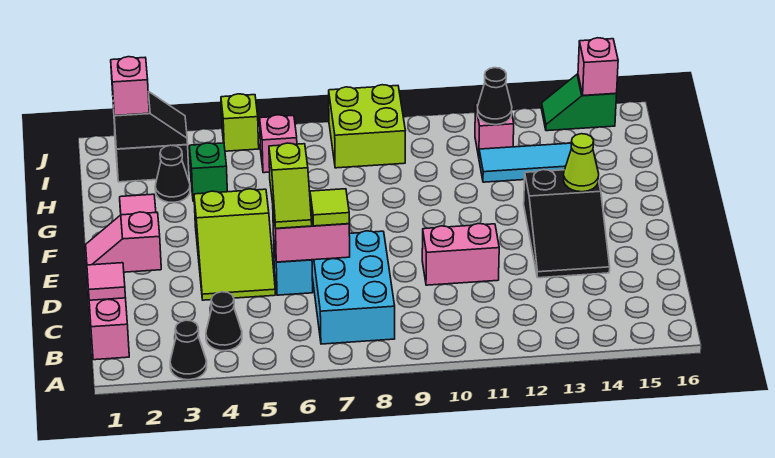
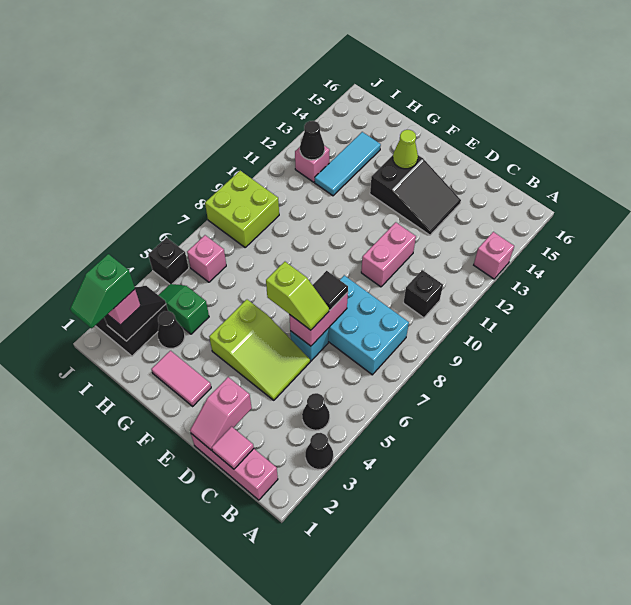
none -> black 1x1 brick [403,270,443,318]
lime 1x1 tile [310,189,349,226] -> black 1x1 tile [313,271,348,310]
lime 1x1 brick [221,94,259,151] -> black 1x1 brick [148,238,189,284]
green 1x2 slope [541,74,617,131] -> green 1x2 slope moved to [70,254,135,329]
pink 1x1 brick [578,38,618,96] -> pink 1x1 brick moved to [474,232,514,279]

